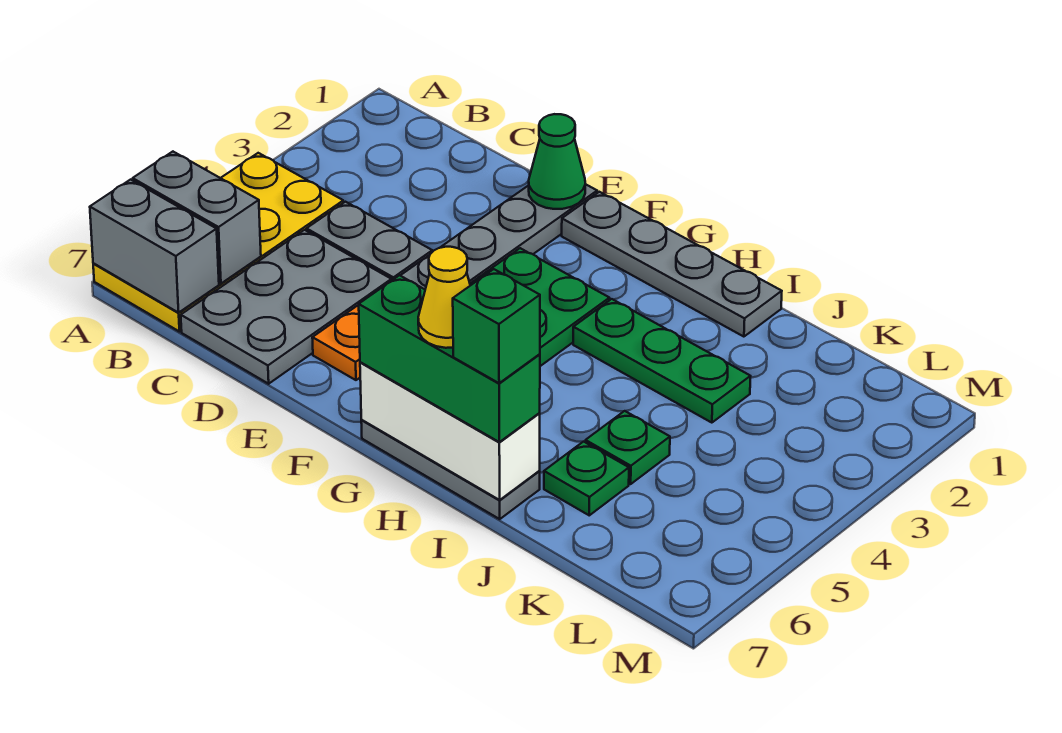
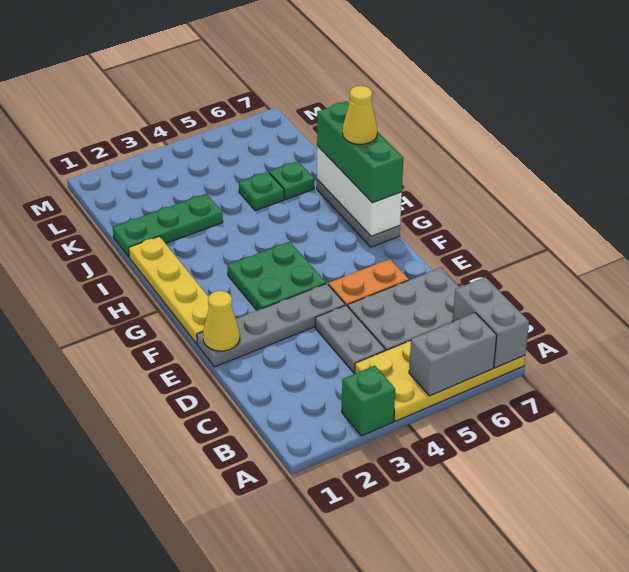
grey 1x2 brick [133,152,261,283] -> grey 1x2 brick turned to [409,313,497,396]
green 1x1 cone [529,114,585,209] -> yellow 1x1 cone [203,291,240,351]
grey 1x4 plate [562,192,782,337] -> yellow 1x4 plate [129,236,209,344]
green 1x3 plate [573,299,751,423] -> green 1x3 plate turned to [113,194,223,257]
green 1x1 brick [453,269,540,383] -> green 1x1 brick moved to [342,366,395,436]

